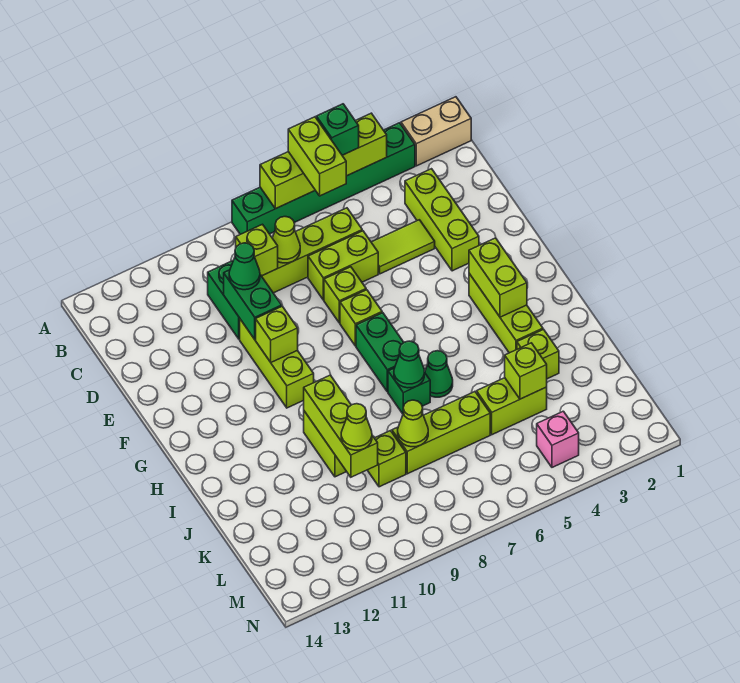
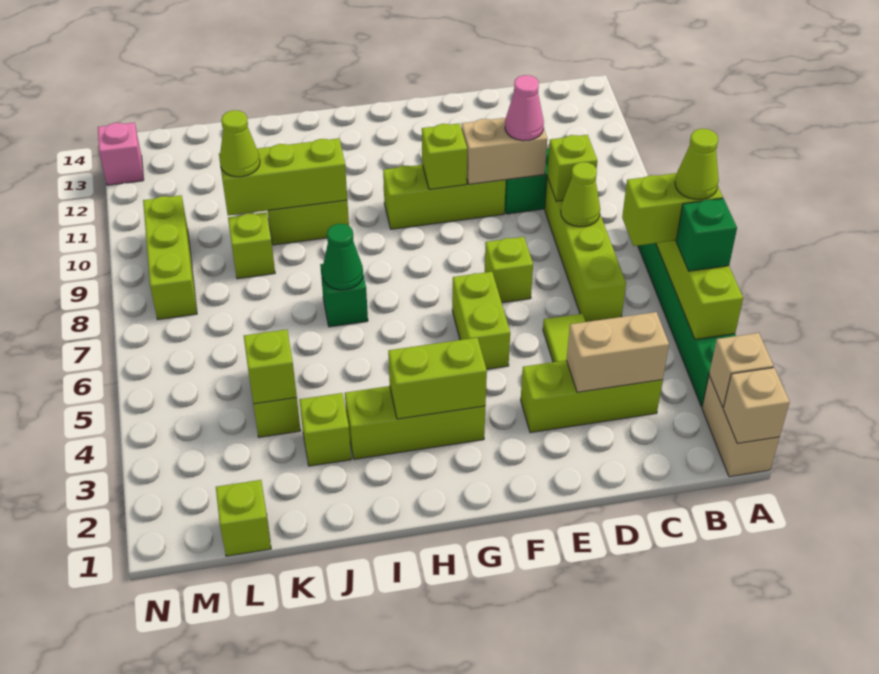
none -> tan 1x1 brick [723,368,790,443]
none -> tan 1x1 brick [709,333,773,407]
none -> tan 1x2 brick [566,312,669,392]
lime 1x2 brick [308,231,378,300] -> lime 1x2 brick moved to [452,272,510,369]
green 1x2 brick [224,270,282,339] -> tan 1x2 brick [461,118,547,184]
green 1x1 cone [229,243,260,290] -> pink 1x1 cone [505,75,544,141]
lime 1x1 brick [340,290,382,346] -> lime 1x1 brick moved to [216,480,271,556]
green 1x2 brick [356,313,404,392] -> none
green 1x1 cone [425,351,453,397] -> none
lime 1x3 brick [392,392,490,474] -> lime 1x3 brick moved to [143,195,197,319]
lime 1x1 cone [398,400,428,447] -> lime 1x1 cone moved to [675,129,719,199]
pink 1x1 brick [537,411,579,467] -> pink 1x1 brick moved to [98,122,144,185]

